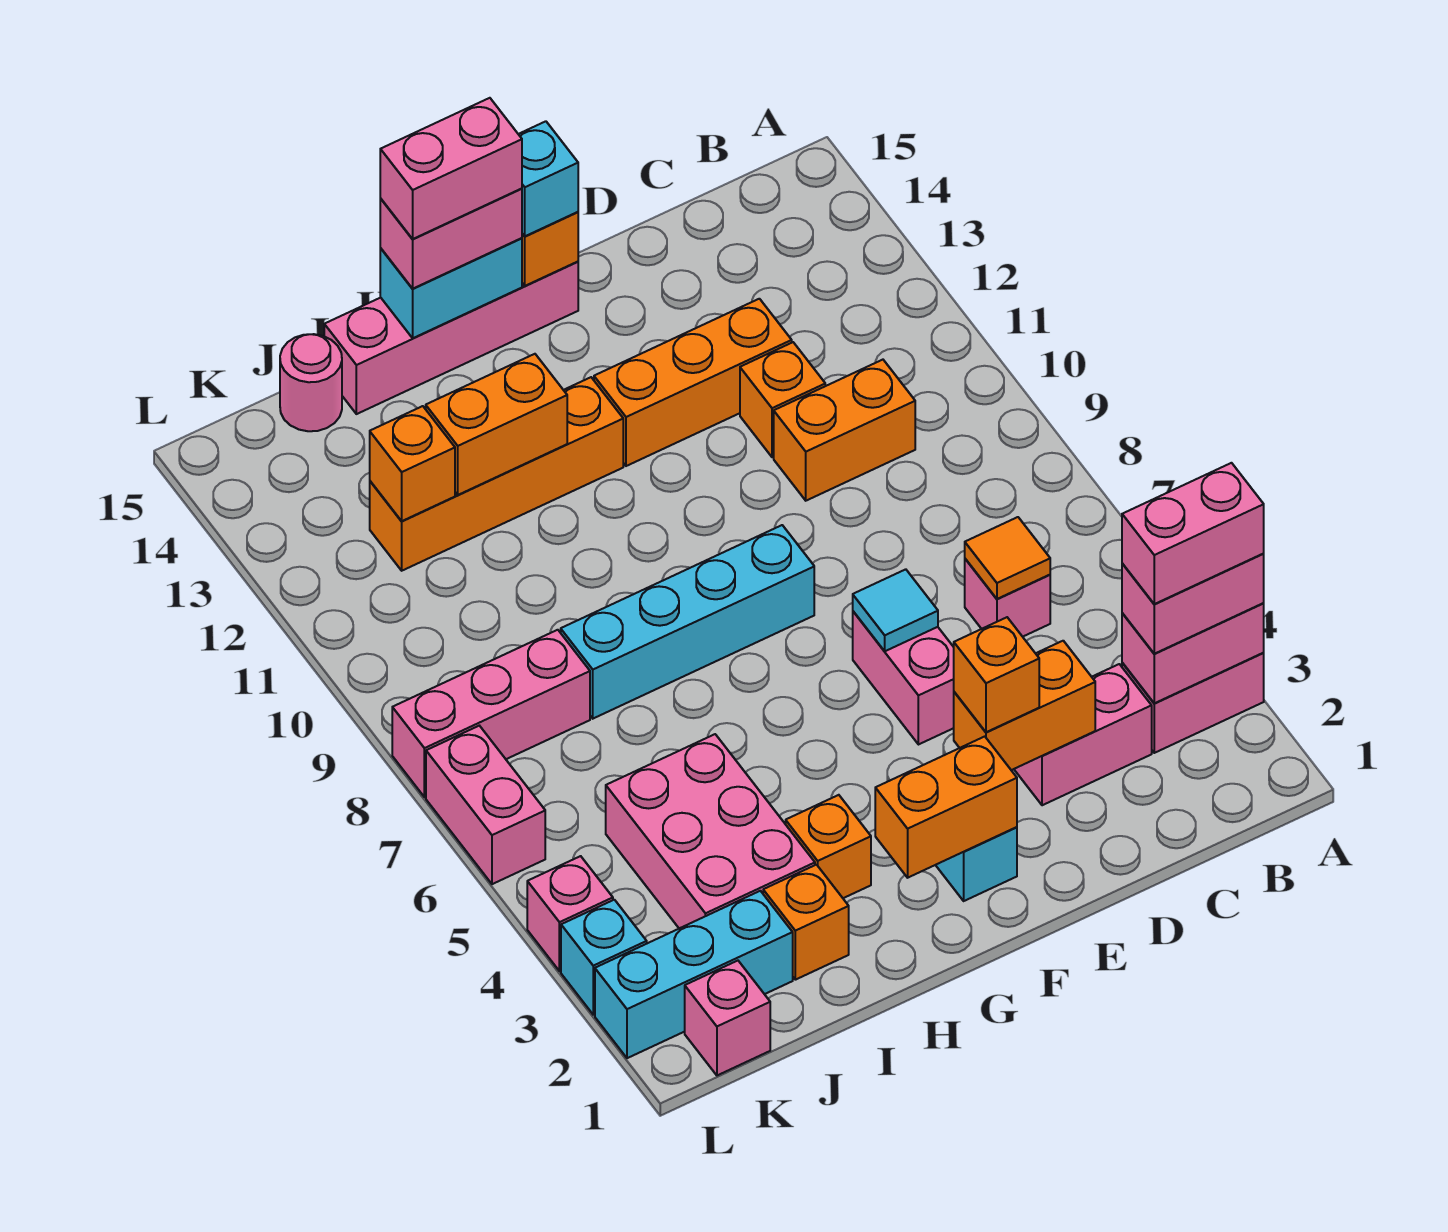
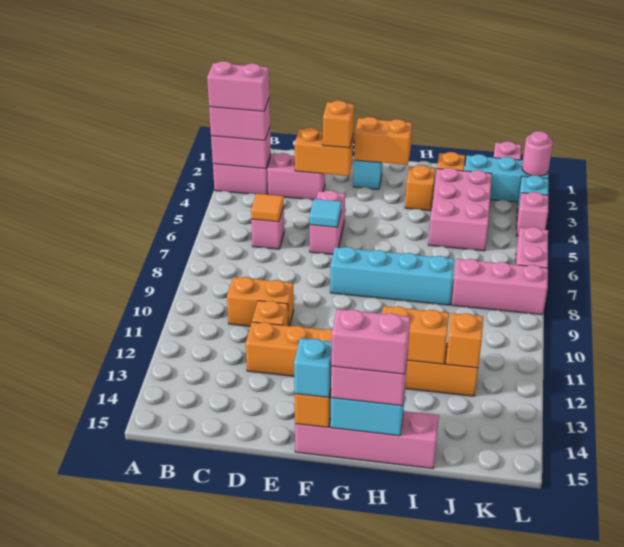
pink 1x1 round brick [280,334,342,431] -> pink 1x1 round brick moved to [522,131,553,176]

